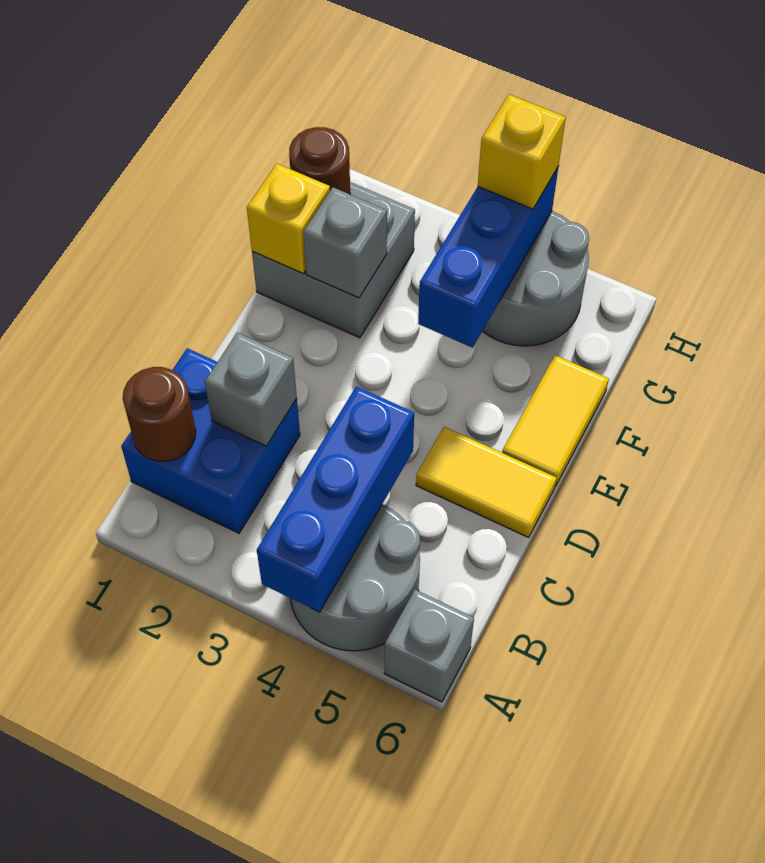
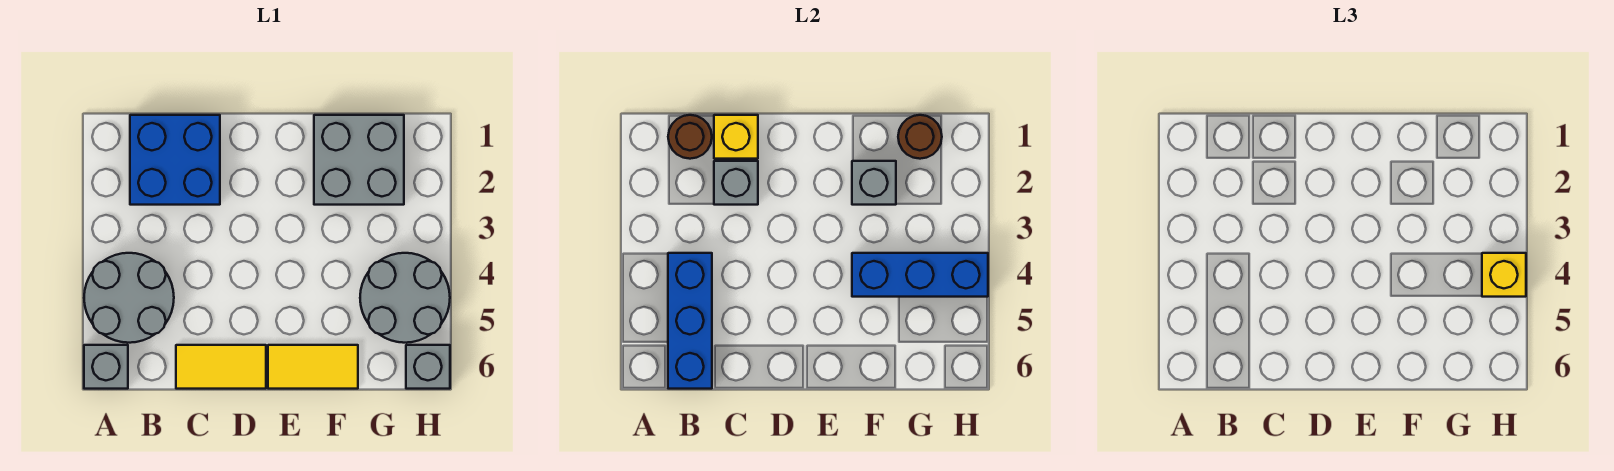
blue 1x3 brick [257,386,414,612] -> blue 1x3 brick turned to [668,253,712,389]
yellow 1x2 tile [416,427,556,537] -> yellow 1x2 tile turned to [176,345,266,389]
yellow 1x1 brick [247,164,330,274] -> yellow 1x1 brick moved to [714,115,758,159]
none -> grey 1x1 brick [406,345,450,389]

